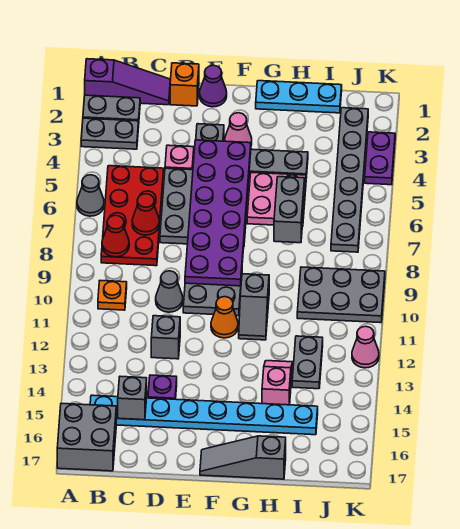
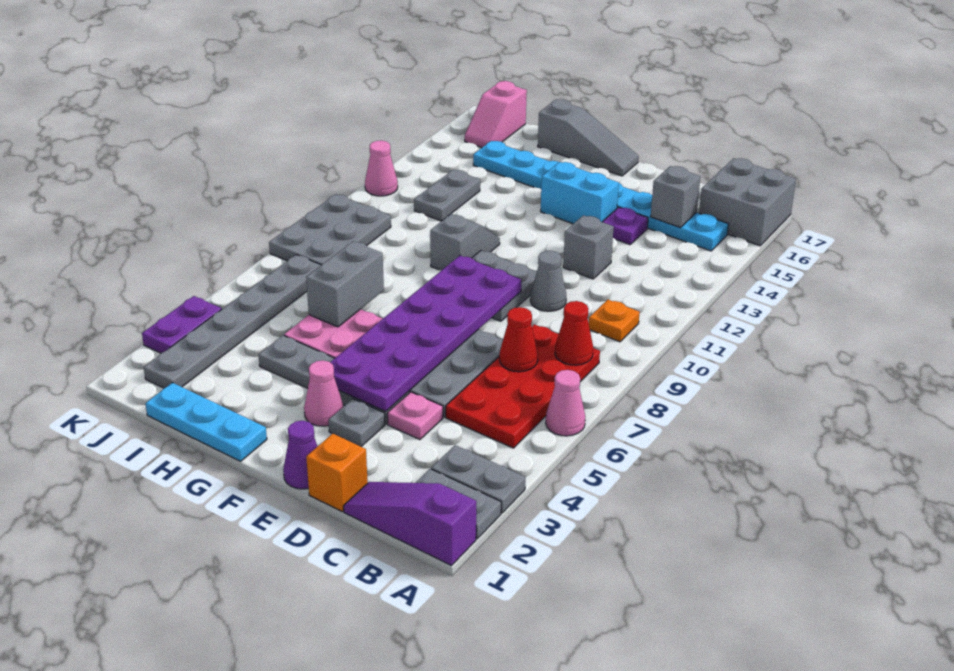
grey 1x1 cone [77,175,104,216] -> pink 1x1 cone [546,370,585,436]
none -> cyan 1x2 brick [541,162,619,224]
orange 1x1 cone [211,297,238,338] -> none
pink 1x2 slope [262,361,293,405] -> pink 1x2 slope moved to [465,81,527,148]
grey 2x3 plate [297,267,385,323] -> grey 2x3 plate turned to [269,194,391,265]

